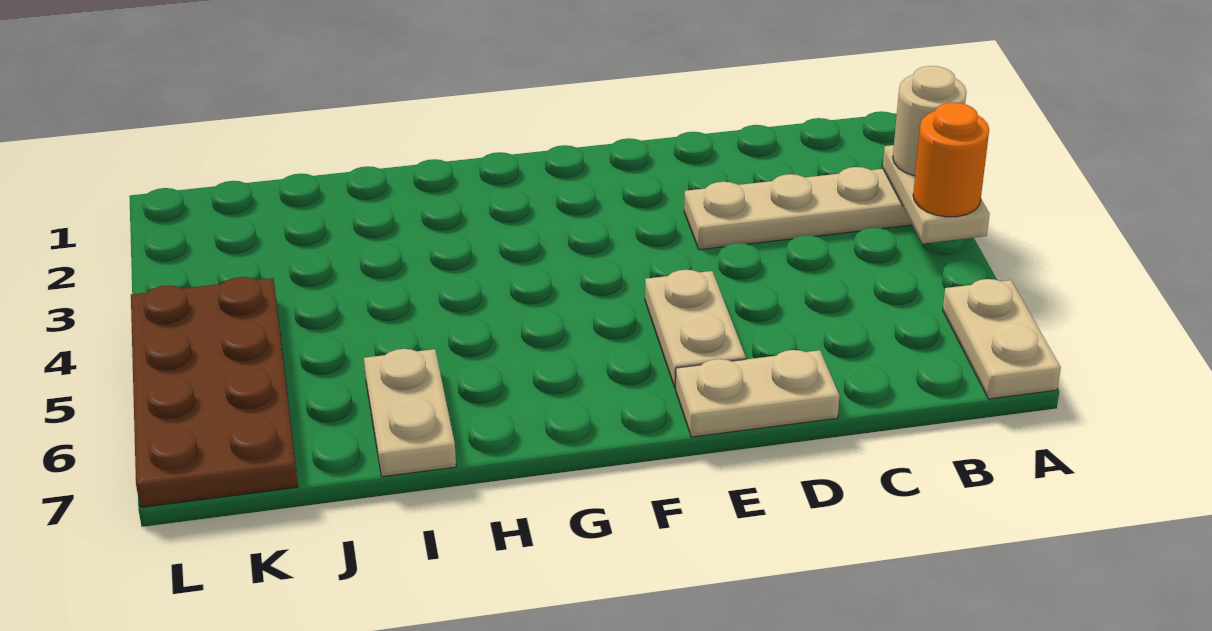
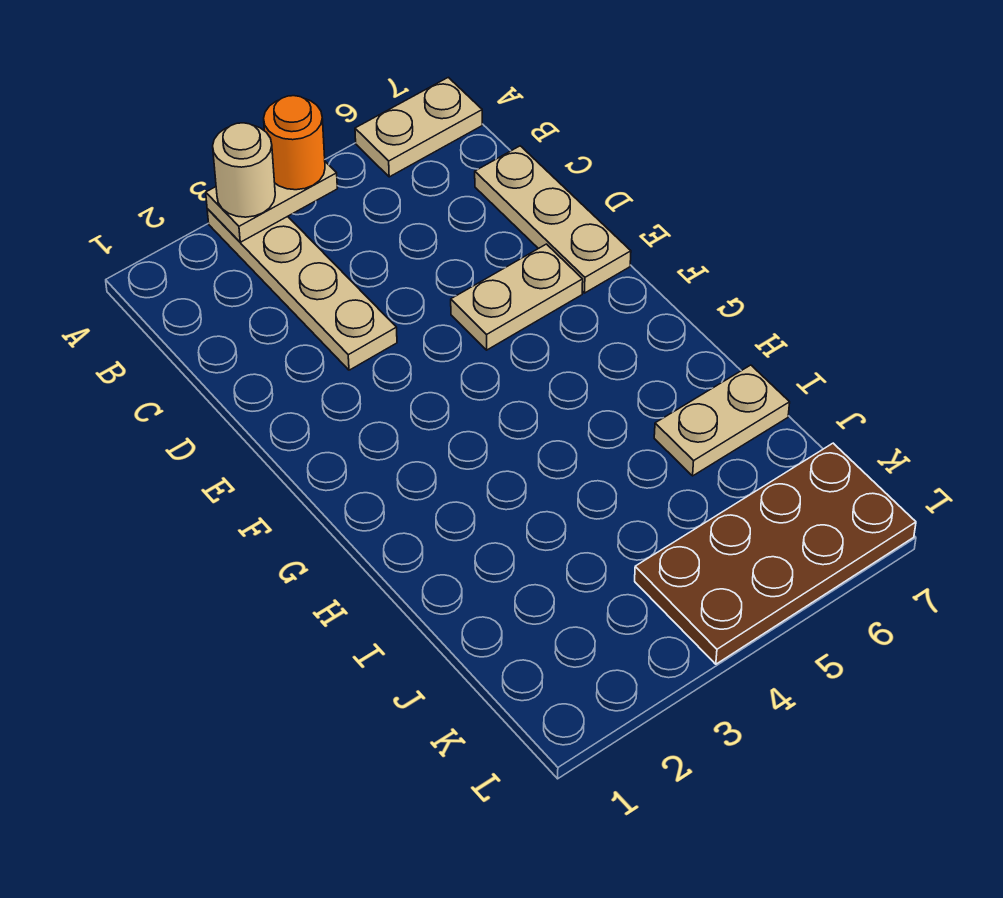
tan 1x2 plate [676,350,840,437] -> tan 1x3 plate [475,146,631,293]

